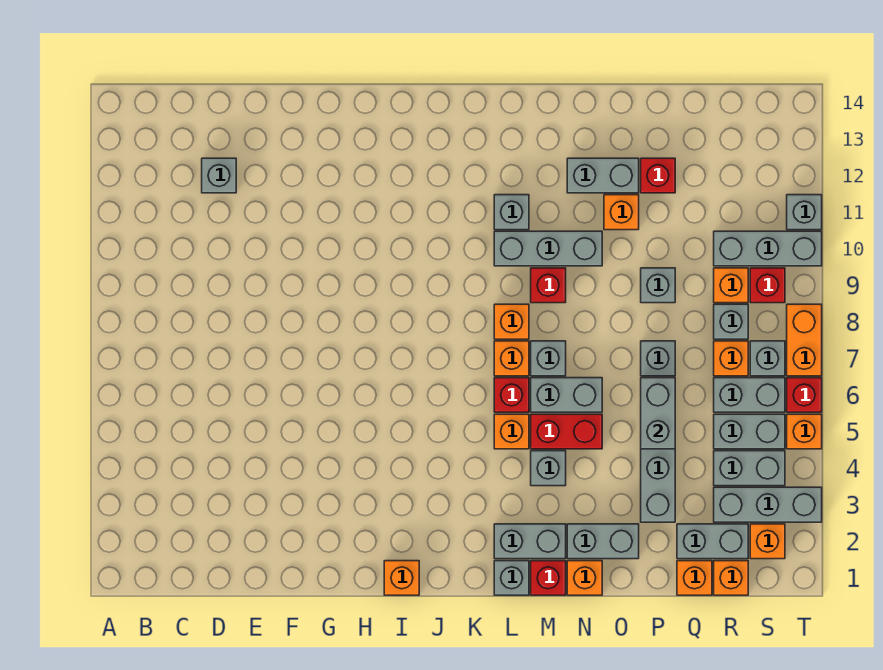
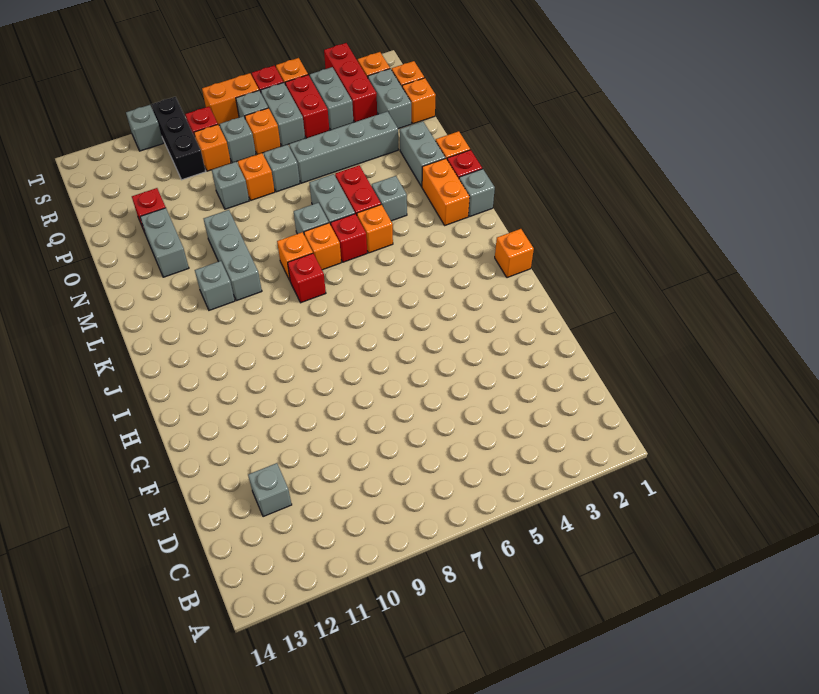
grey 1x2 brick [494,524,566,559] -> orange 1x2 brick [422,159,470,225]
red 1x1 brick [531,268,566,303] -> red 1x1 brick moved to [288,253,326,303]
orange 1x1 brick [604,195,639,230] -> orange 1x1 brick moved to [238,153,275,200]
grey 1x2 brick [641,378,675,449] -> none
grey 1x3 brick [714,487,822,522] -> red 1x3 brick [324,43,377,122]
grey 1x2 brick [714,414,785,449] -> red 1x2 brick [285,75,329,138]
grey 1x3 brick [714,231,822,266] -> black 1x3 brick [152,97,206,180]

